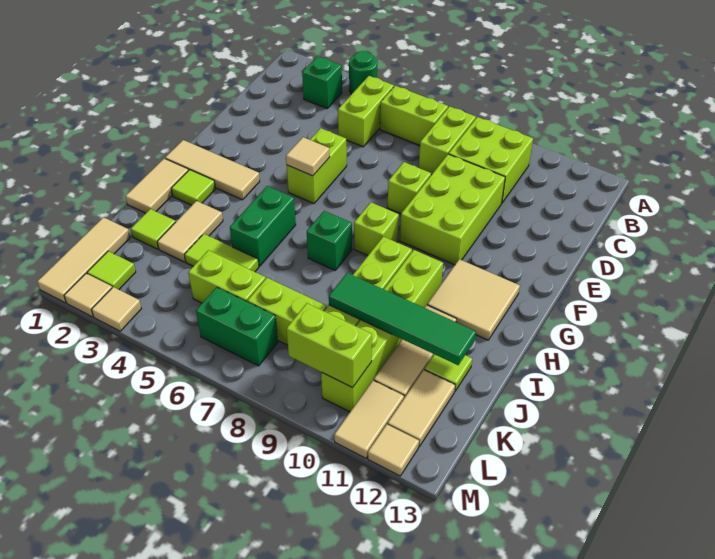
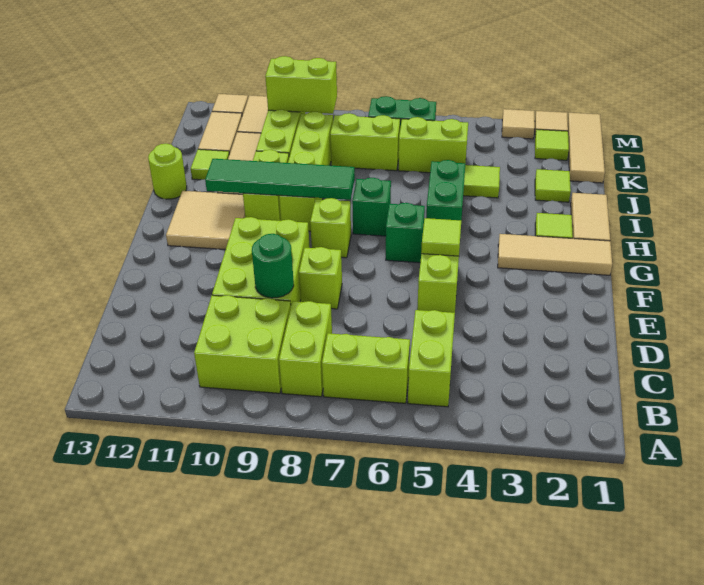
green 1x1 round brick [349,51,377,94] -> green 1x1 round brick moved to [252,234,294,298]
green 1x1 brick [302,56,342,108] -> green 1x1 brick moved to [386,203,425,263]
tan 1x1 tile [286,137,330,176] -> lime 1x1 tile [421,218,461,256]
tan 1x2 tile [157,201,223,262] -> none
none -> lime 1x1 round brick [148,144,187,199]
green 1x4 tile [329,273,476,365] -> green 1x4 tile moved to [205,159,355,200]

